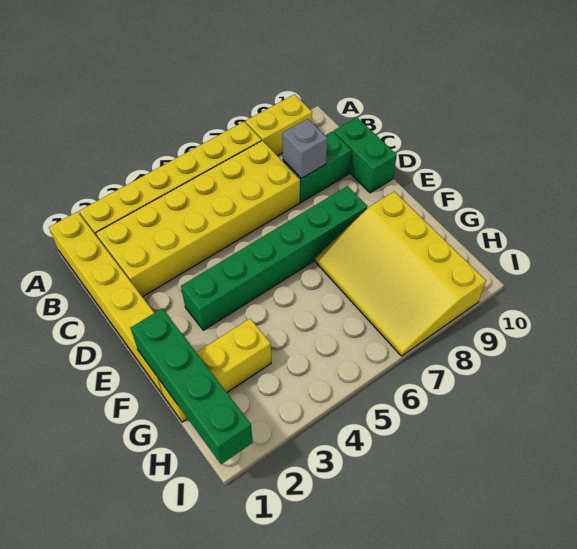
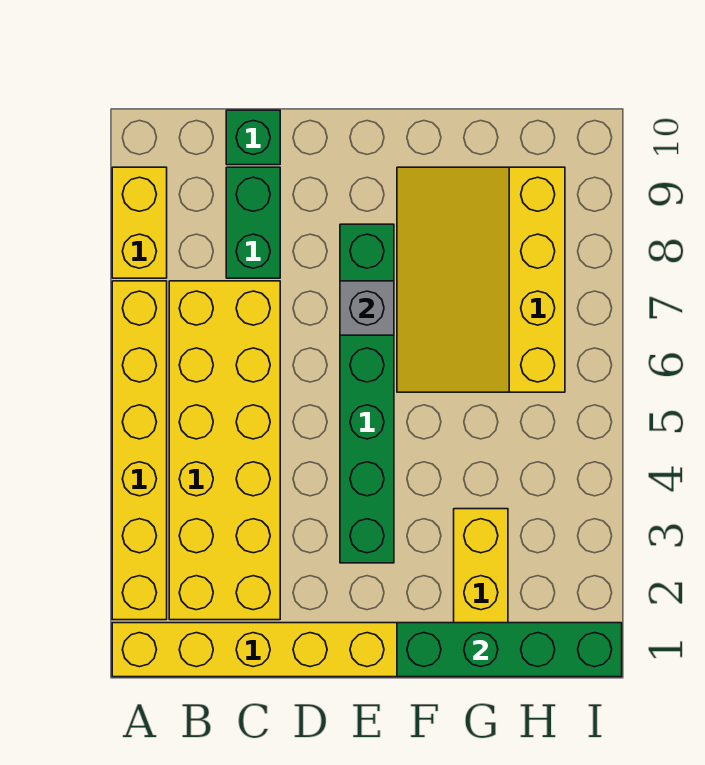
grey 1x1 brick [282,119,328,178] -> grey 1x1 brick moved to [340,281,394,335]
green 1x2 brick [334,117,397,193] -> green 1x1 brick [226,110,280,165]
yellow 3x4 slope [315,191,486,356] -> yellow 3x4 slope turned to [397,167,565,392]

